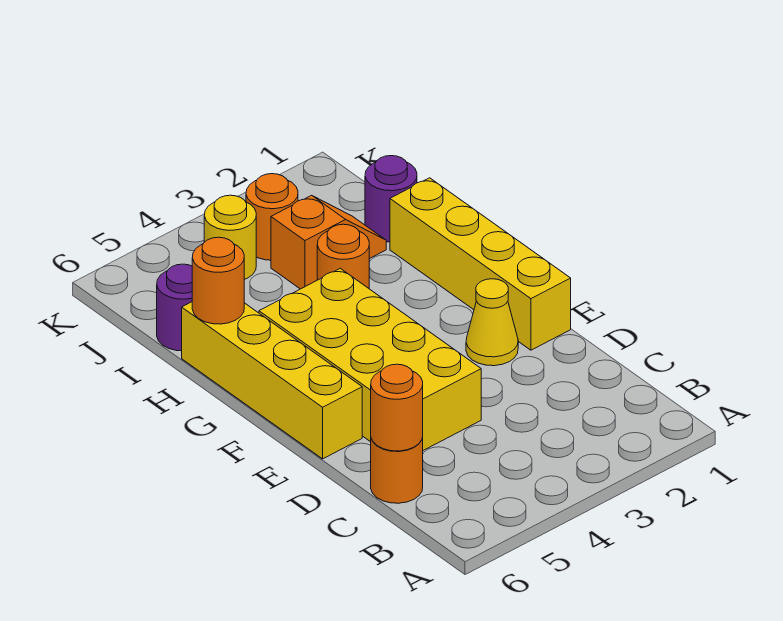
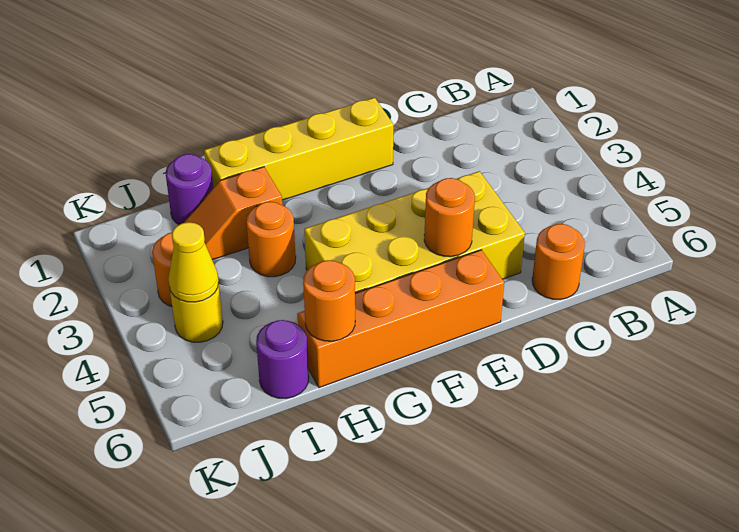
orange 1x1 round brick [371,364,423,451] -> orange 1x1 round brick moved to [424,178,475,257]
yellow 1x1 cone [466,279,518,366] -> yellow 1x1 cone moved to [168,222,219,302]
yellow 1x4 brick [182,302,362,459] -> orange 1x4 brick [297,250,504,388]
orange 1x2 slope [271,195,386,289] -> orange 1x2 slope turned to [184,167,282,260]

